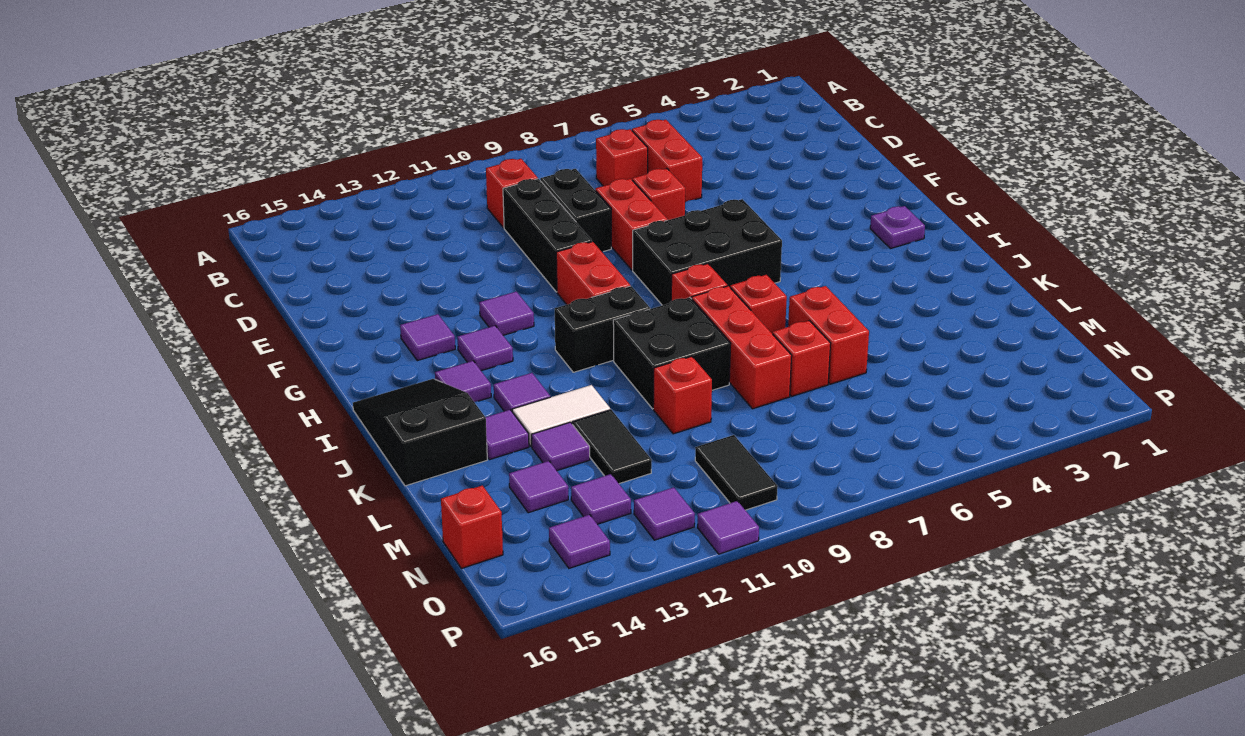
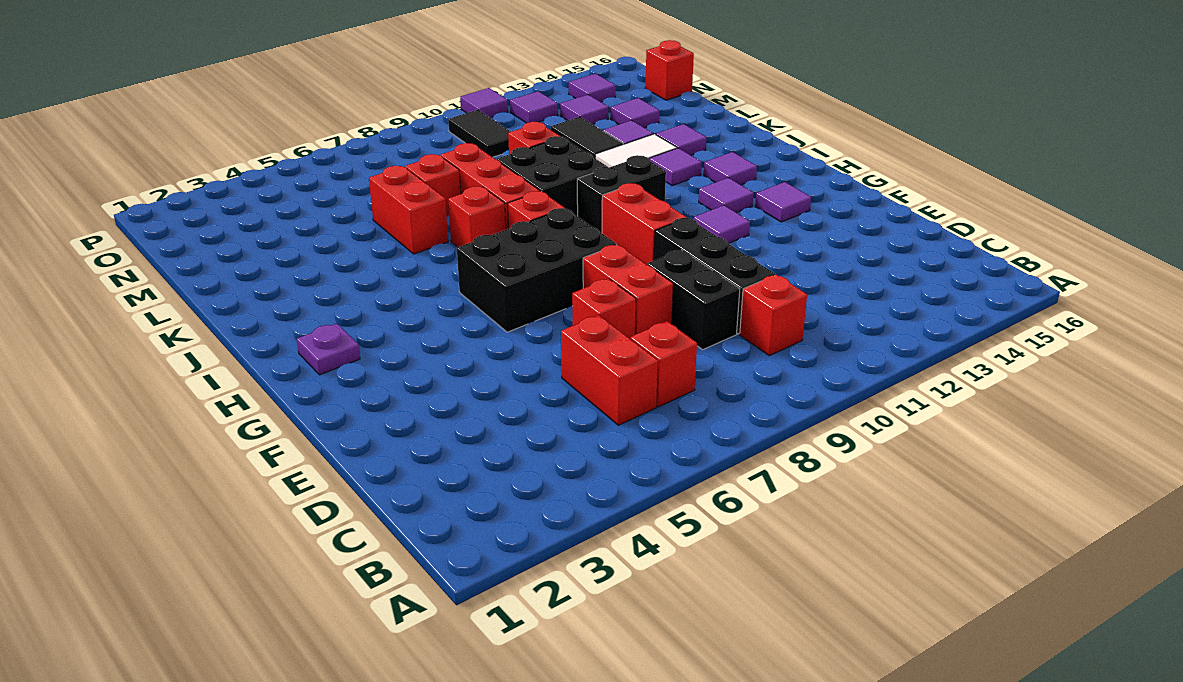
black 2x3 slope [353,379,487,486] -> none

